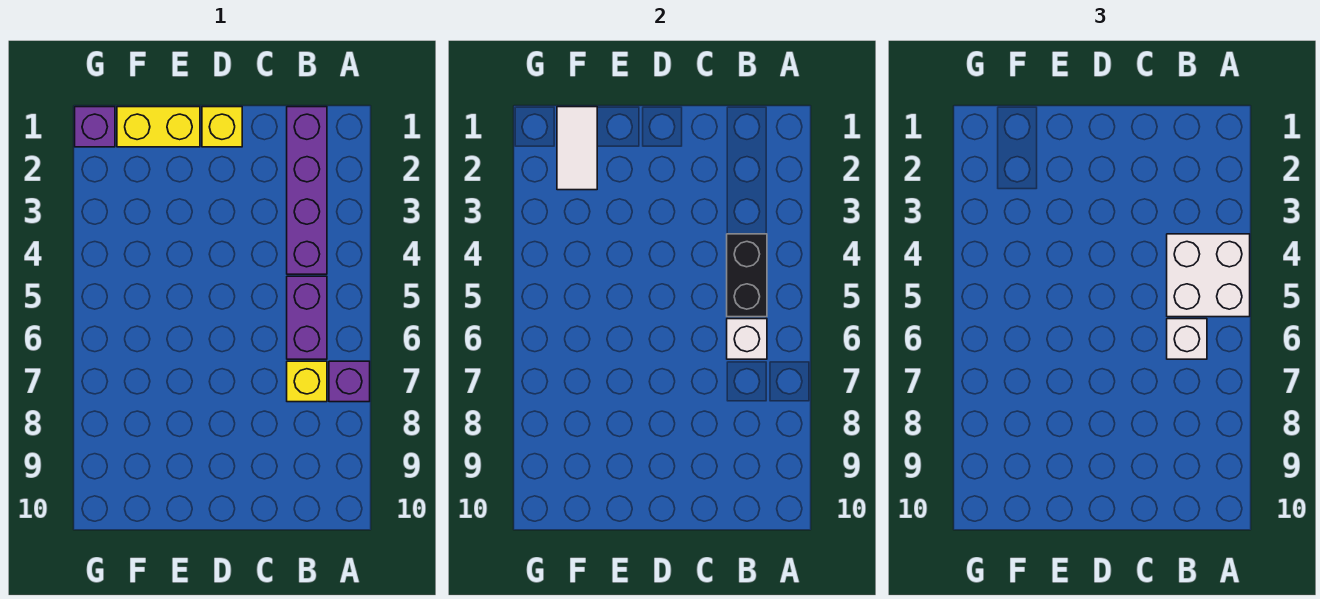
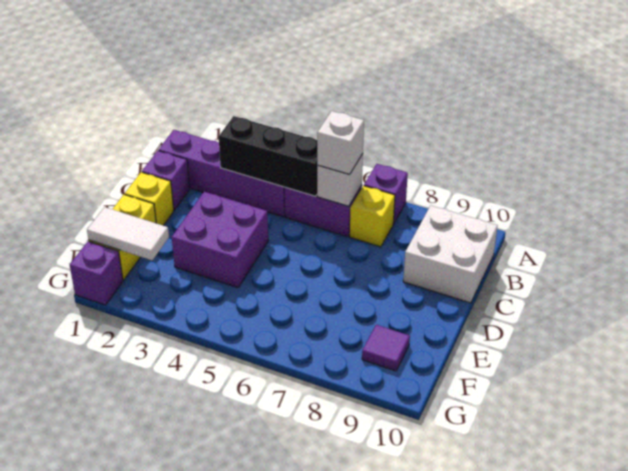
white 2x2 brick [1167,234,1250,317] -> white 2x2 brick moved to [403,205,498,303]
black 1x2 brick [727,234,767,317] -> black 1x3 brick [219,116,318,196]
none -> purple 1x1 brick [142,151,190,210]
none -> purple 2x2 brick [172,192,268,288]
none -> purple 1x1 tile [362,325,410,371]

